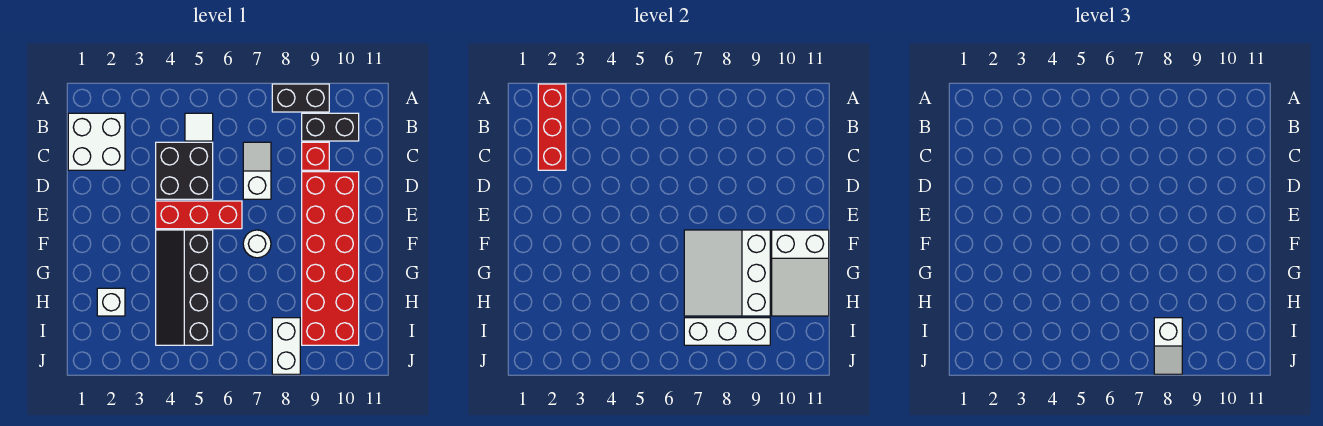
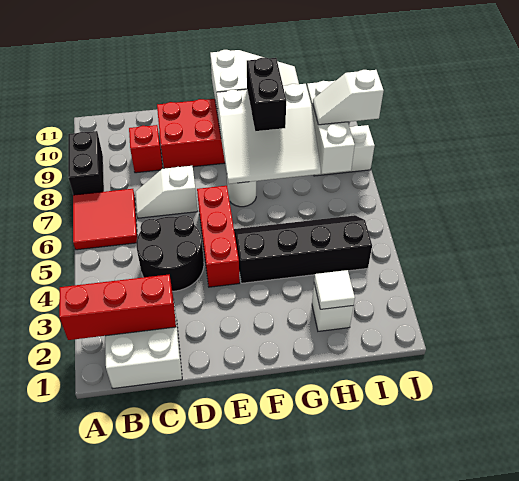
none -> red 2x2 tile [73,189,137,250]
white 1x1 tile [185,113,213,141] -> white 1x1 tile moved to [314,270,355,309]
black 1x2 brick [302,113,359,141] -> black 1x2 brick moved to [247,58,286,131]
black 2x2 brick [156,142,213,199] -> black 2x2 round brick [136,215,204,291]
black 2x4 slope [156,230,213,345] -> black 2x4 slope turned to [234,215,372,283]
white 1x2 slope [1154,318,1182,374] -> white 1x2 slope turned to [313,70,384,125]

